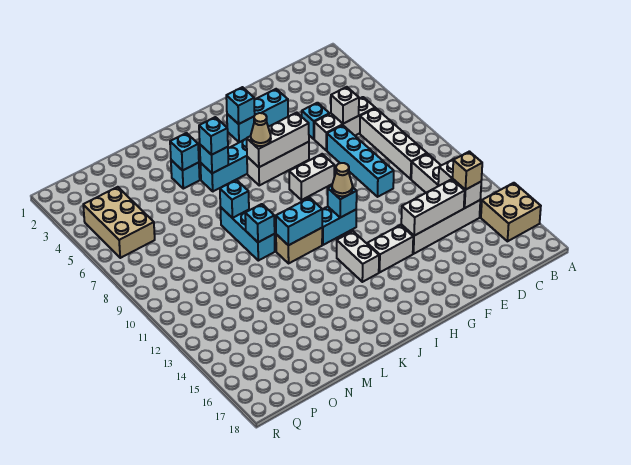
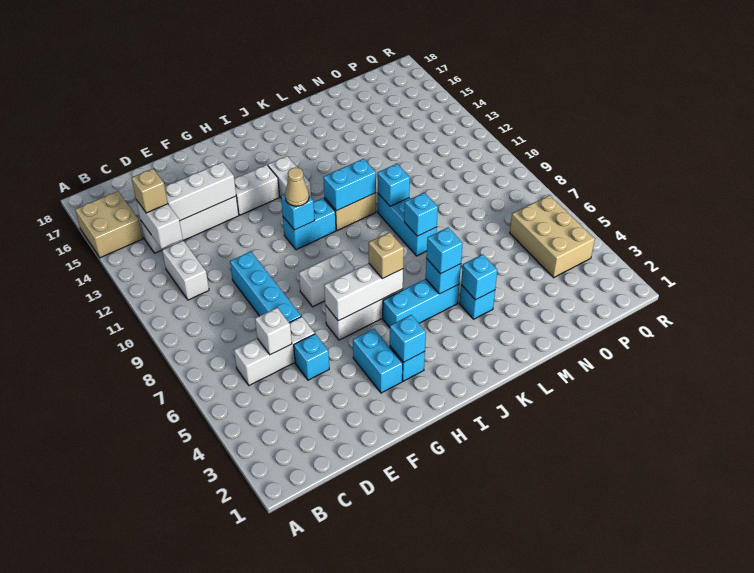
white 1x4 brick [360,108,427,179] -> none
cyan 1x2 brick [254,89,288,127] -> cyan 1x2 brick turned to [353,329,403,393]
tan 1x1 cone [251,113,271,146] -> tan 1x1 brick [369,232,404,279]

